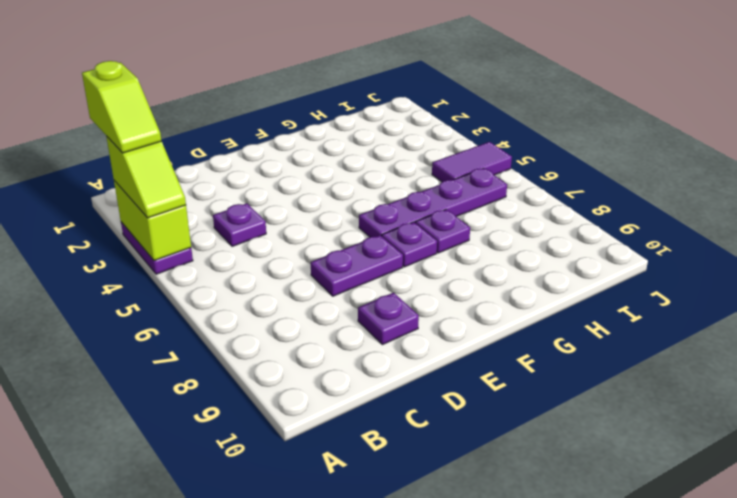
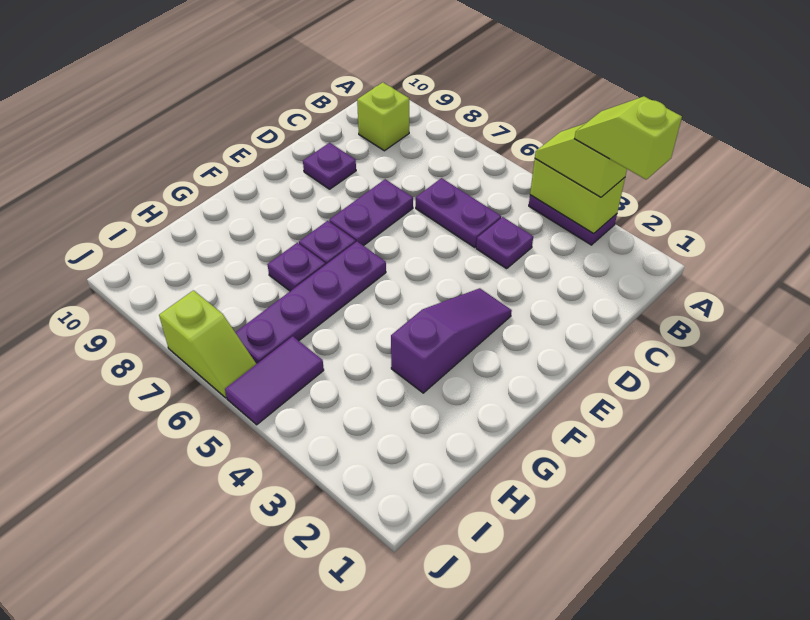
none -> lime 1x1 brick [357,82,409,151]
none -> purple 1x2 plate [416,178,501,247]
none -> purple 1x3 slope [391,288,512,393]
none -> lime 1x2 slope [159,290,256,398]

